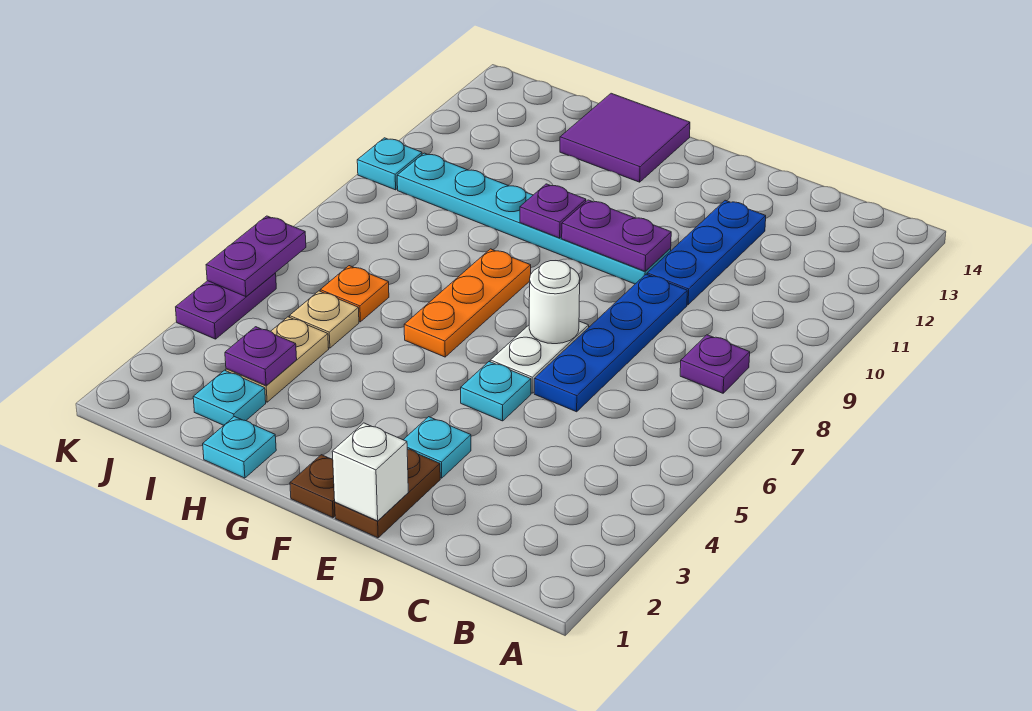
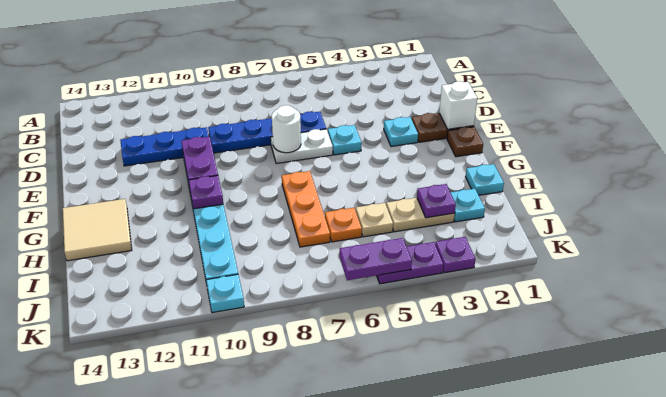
purple 1x1 plate [680,335,750,393] -> purple 1x1 plate moved to [435,237,475,273]
orange 1x3 plate [404,249,531,357] -> orange 1x3 plate turned to [282,171,330,247]
purple 2x2 tile [560,93,690,182] -> tan 2x2 tile [63,199,132,261]

